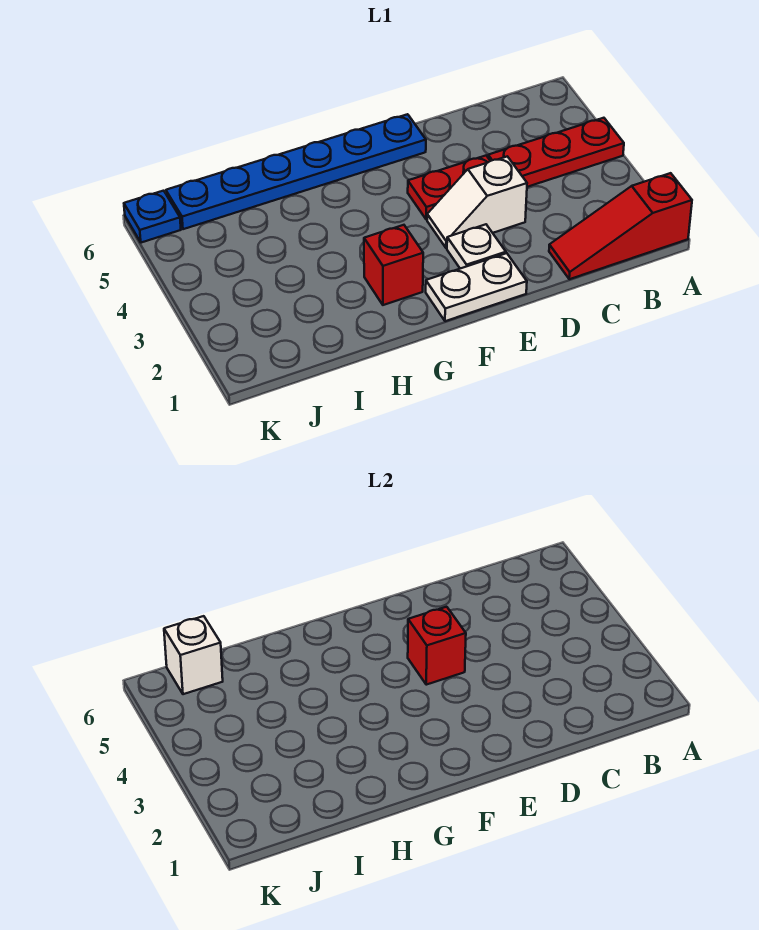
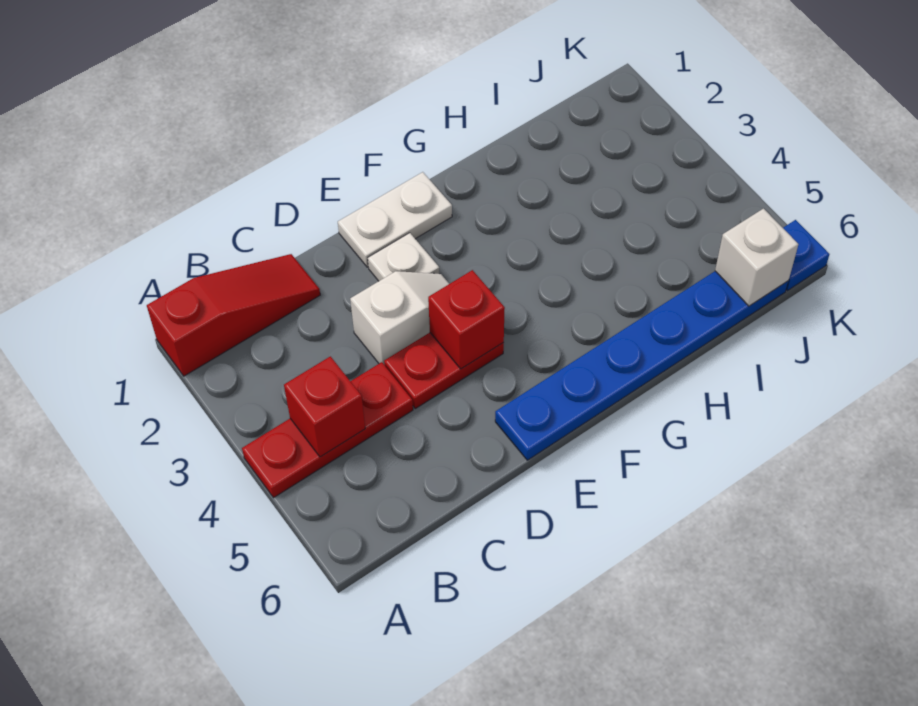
red 1x1 brick [364,225,423,305] -> red 1x1 brick moved to [284,356,365,457]

